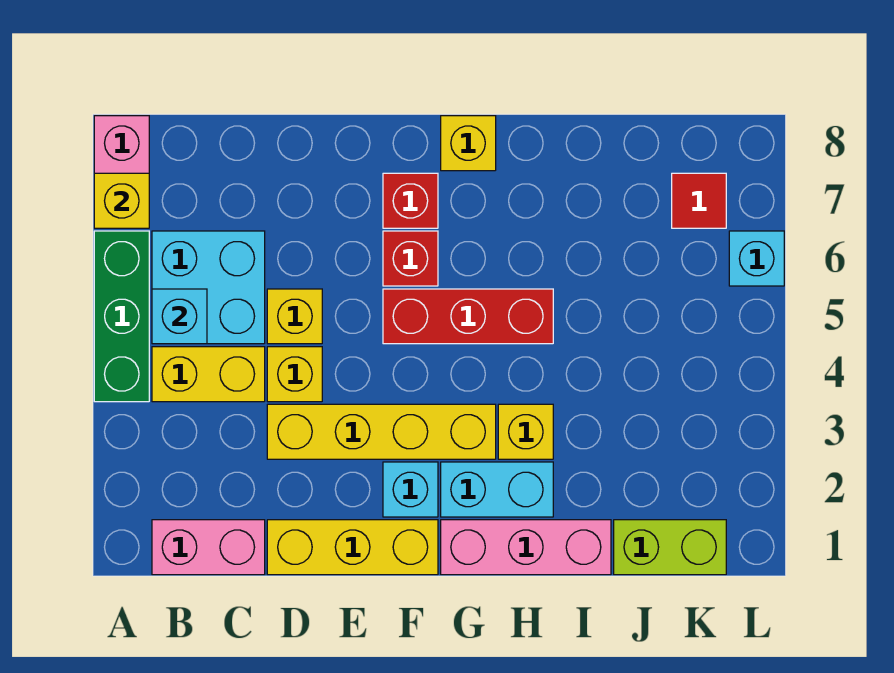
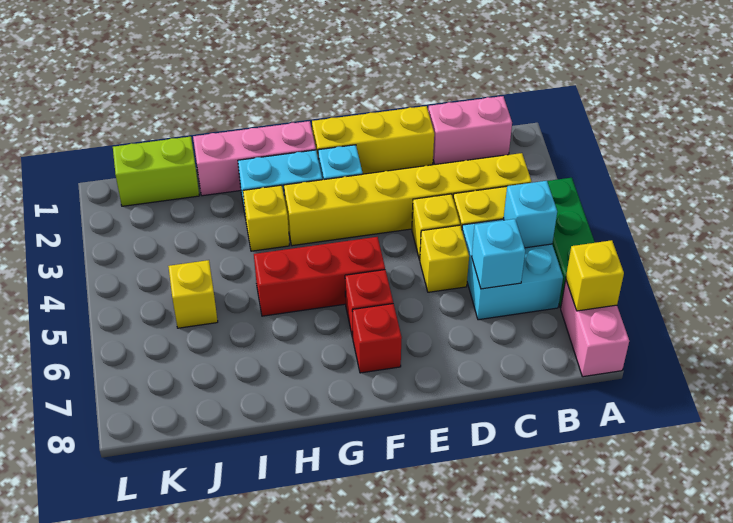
yellow 1x4 brick [267,404,496,459] -> yellow 1x6 brick [284,153,531,246]
yellow 1x1 brick [441,116,496,171] -> yellow 1x1 brick moved to [168,260,218,328]
red 1x1 tile [672,173,726,228] -> none
cyan 1x1 brick [729,231,784,286] -> cyan 1x1 brick moved to [472,219,525,289]

